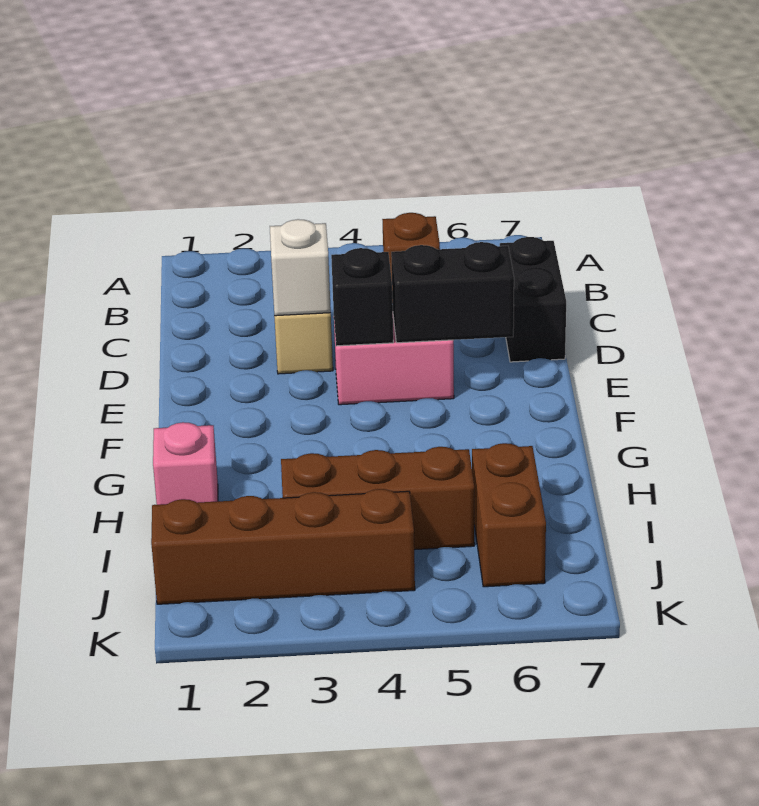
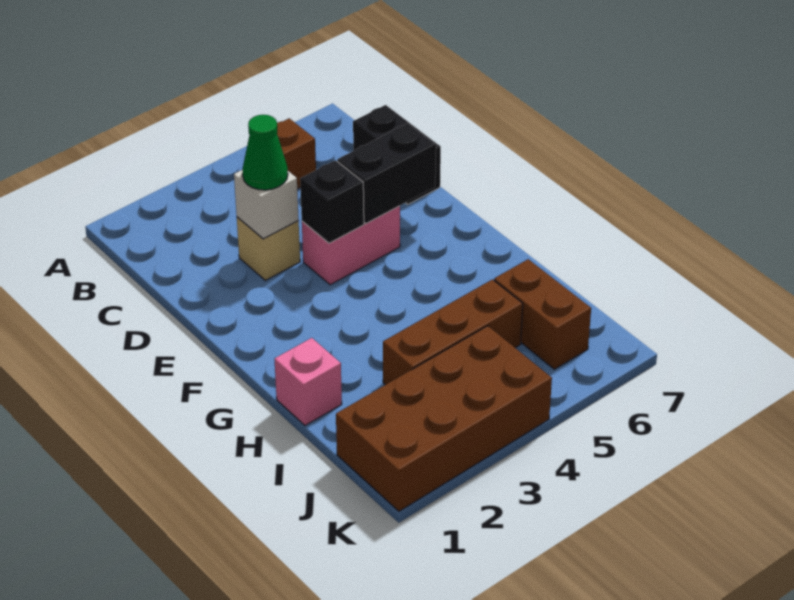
none -> green 1x1 cone [242,115,288,190]
brown 1x4 brick [151,489,415,604] -> brown 2x4 brick [336,326,552,511]

